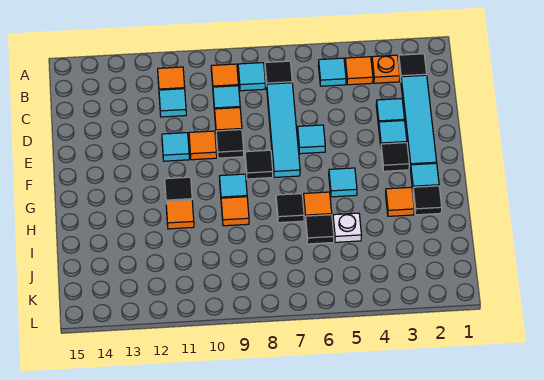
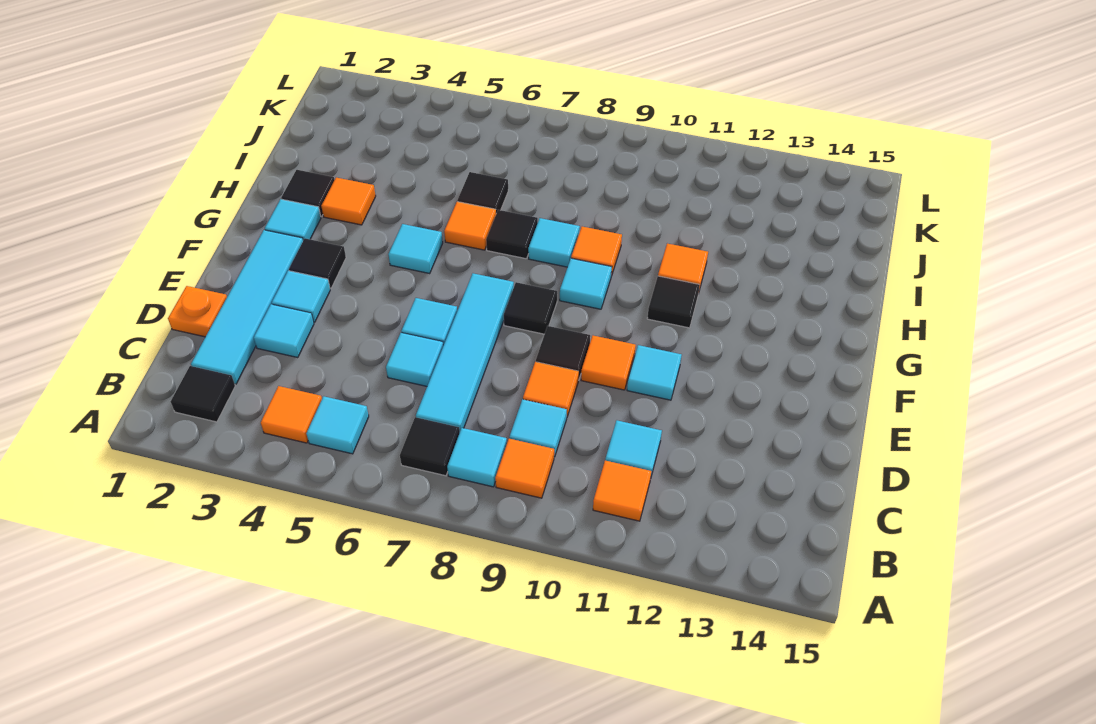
orange 1x1 plate [372,55,400,83] -> orange 1x1 plate moved to [168,286,227,337]
none -> cyan 1x1 tile [386,333,443,386]
none -> cyan 1x1 tile [528,218,580,267]
white 1x1 plate [333,213,362,242] -> none

